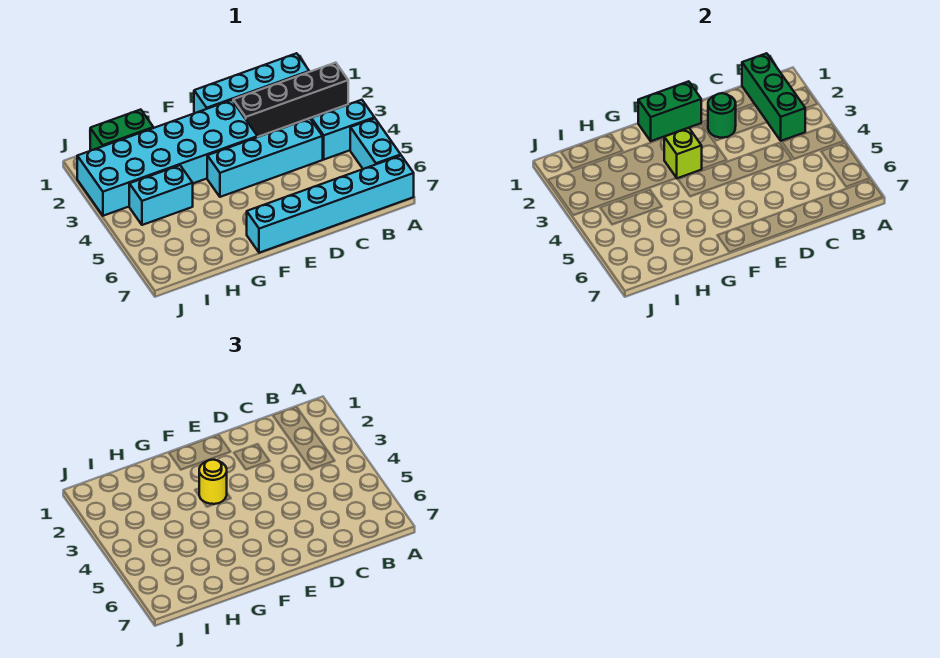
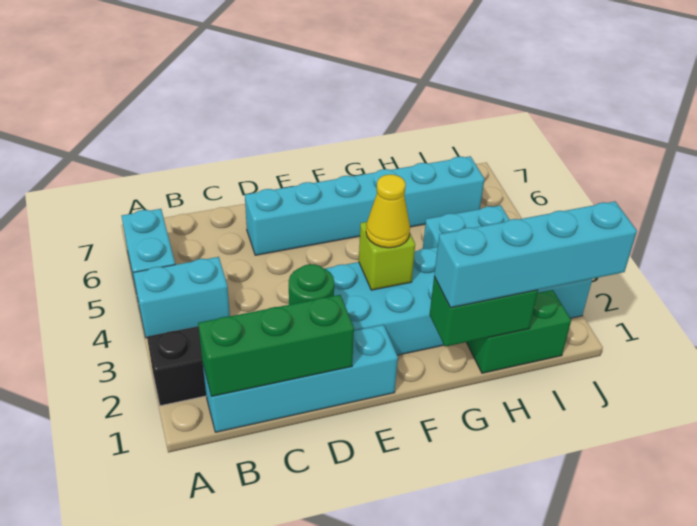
cyan 1x6 brick [247,156,414,253] -> cyan 1x6 brick moved to [245,156,485,255]
green 1x3 brick [742,53,805,141] -> green 1x3 brick turned to [198,295,354,397]
cyan 1x4 brick [207,118,323,197] -> cyan 1x4 brick moved to [434,201,637,308]
green 1x2 brick [638,81,702,141] -> green 1x2 brick moved to [430,277,538,347]
yellow 1x1 round brick [199,460,227,504] -> yellow 1x1 cone [366,174,410,248]

